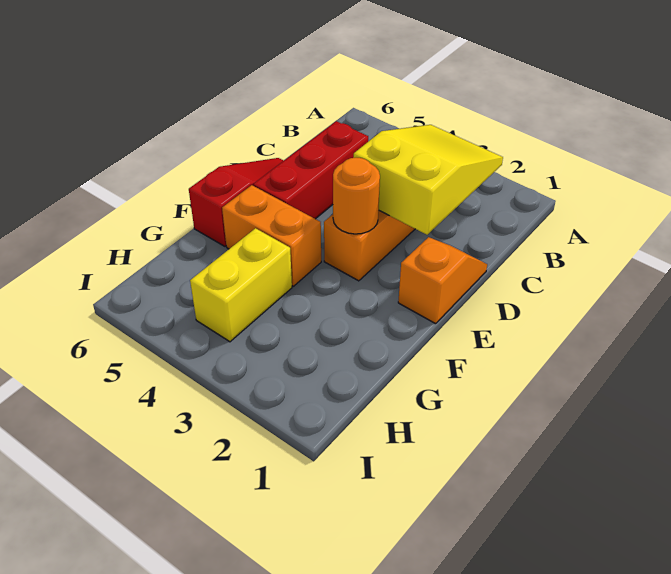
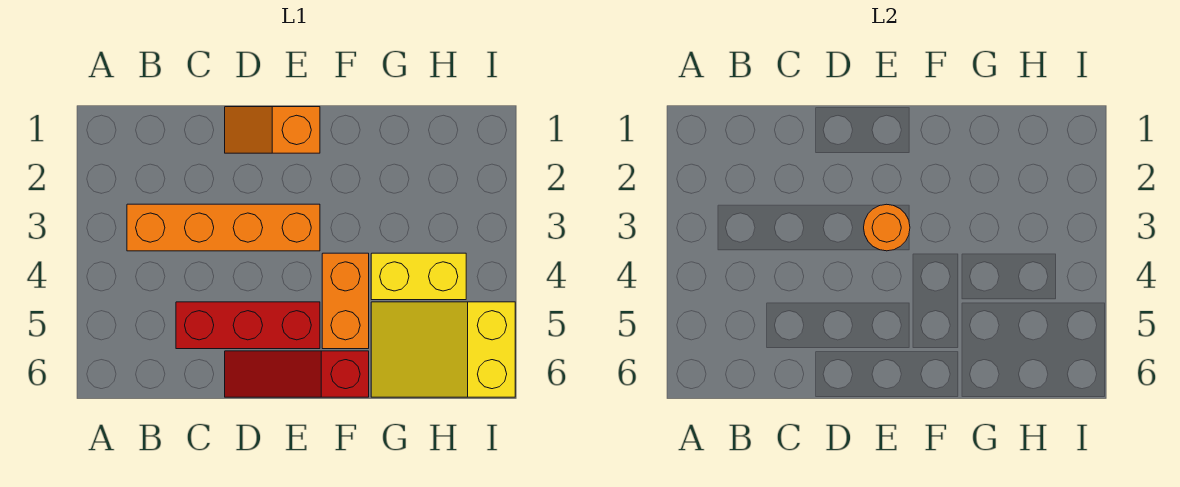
yellow 2x3 slope [354,125,503,235] -> yellow 2x3 slope moved to [371,302,515,397]

